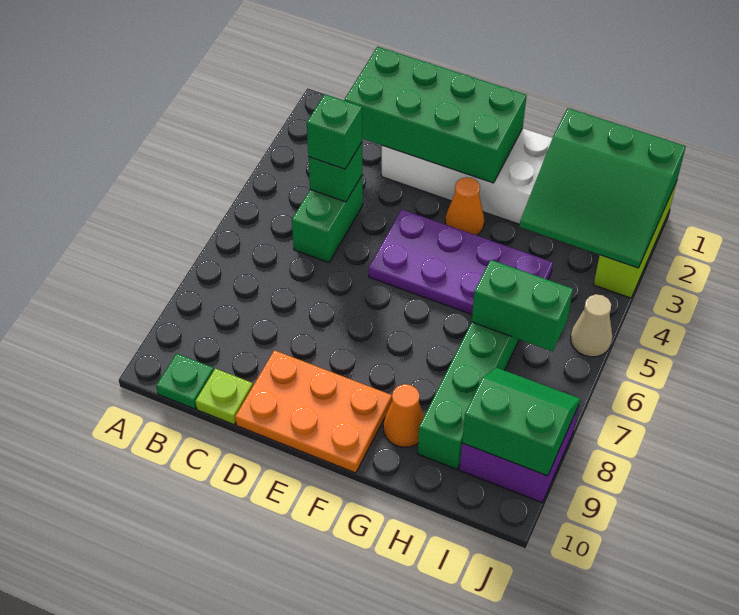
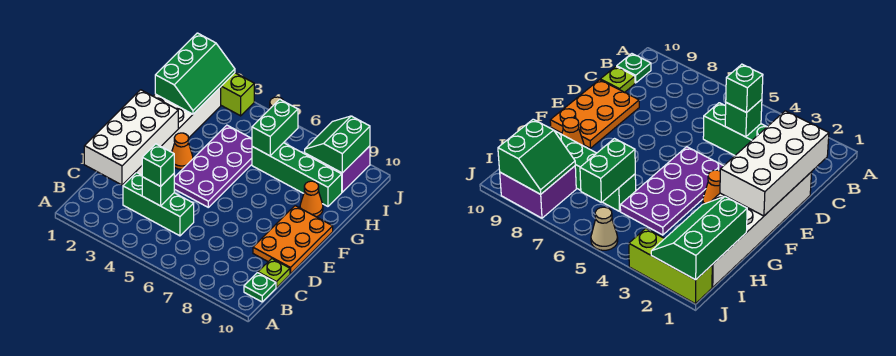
green 2x4 brick [344,47,527,183] -> white 2x4 brick [84,90,178,185]
green 1x2 brick [292,176,363,263] -> green 1x3 brick [123,172,194,236]
green 3x3 slope [519,108,686,268] -> green 2x3 slope [155,33,235,114]

